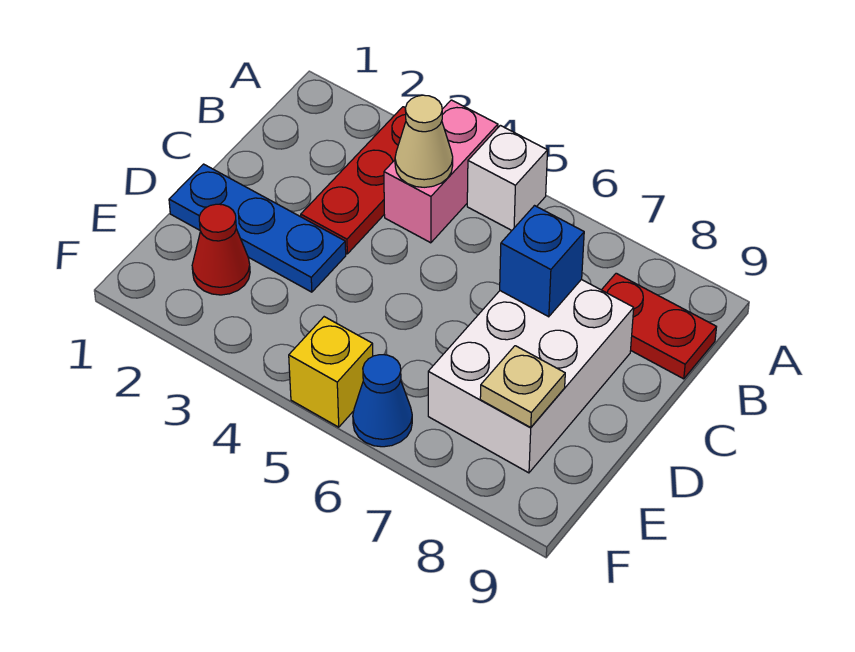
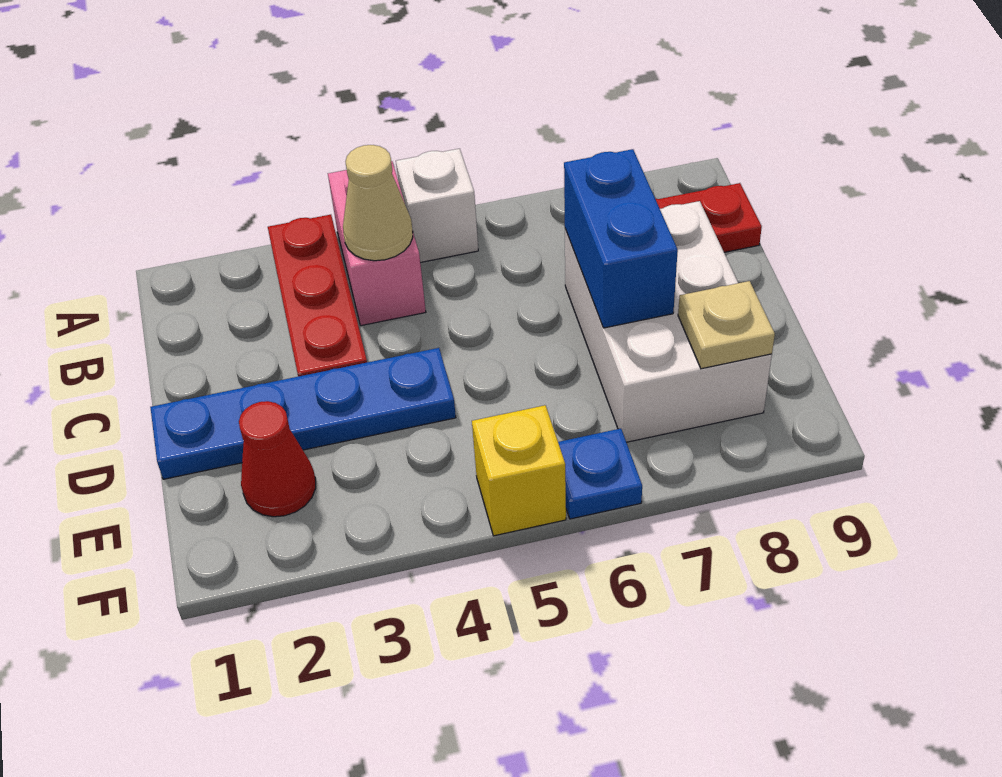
blue 1x1 brick [500,206,584,317] -> blue 1x2 brick [564,149,678,328]
blue 1x3 plate [169,164,346,292] -> blue 1x4 plate [150,348,456,479]
blue 1x1 cone [353,355,412,447] -> blue 1x1 plate [558,429,642,519]

